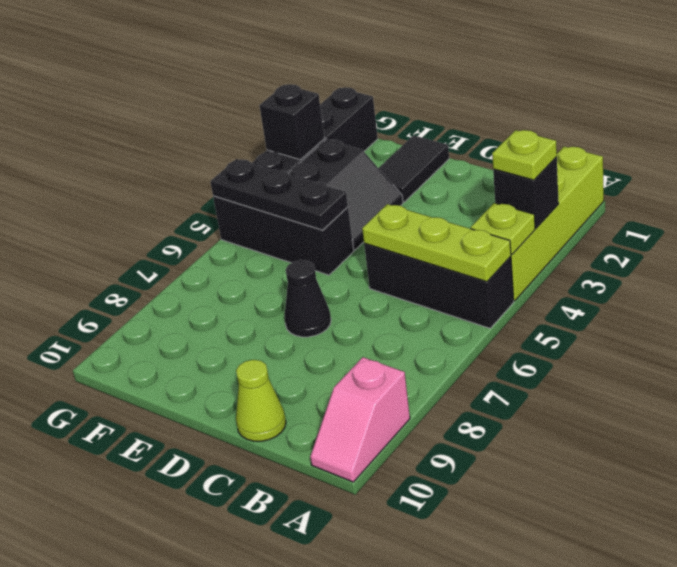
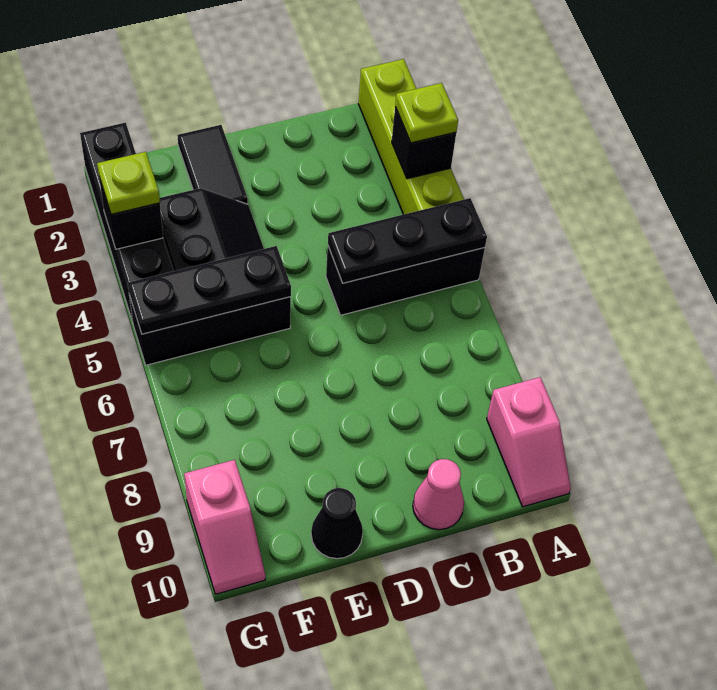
lime 1x1 plate [471,203,535,254] -> lime 1x1 plate moved to [97,152,160,214]
lime 1x3 plate [362,204,511,282] -> black 1x3 plate [328,198,487,283]
lime 1x1 cone [236,360,286,441] -> pink 1x1 cone [413,459,464,530]
black 1x1 cone [284,260,331,337] -> black 1x1 cone moved to [311,488,363,559]
none -> pink 1x2 slope [184,460,265,594]

